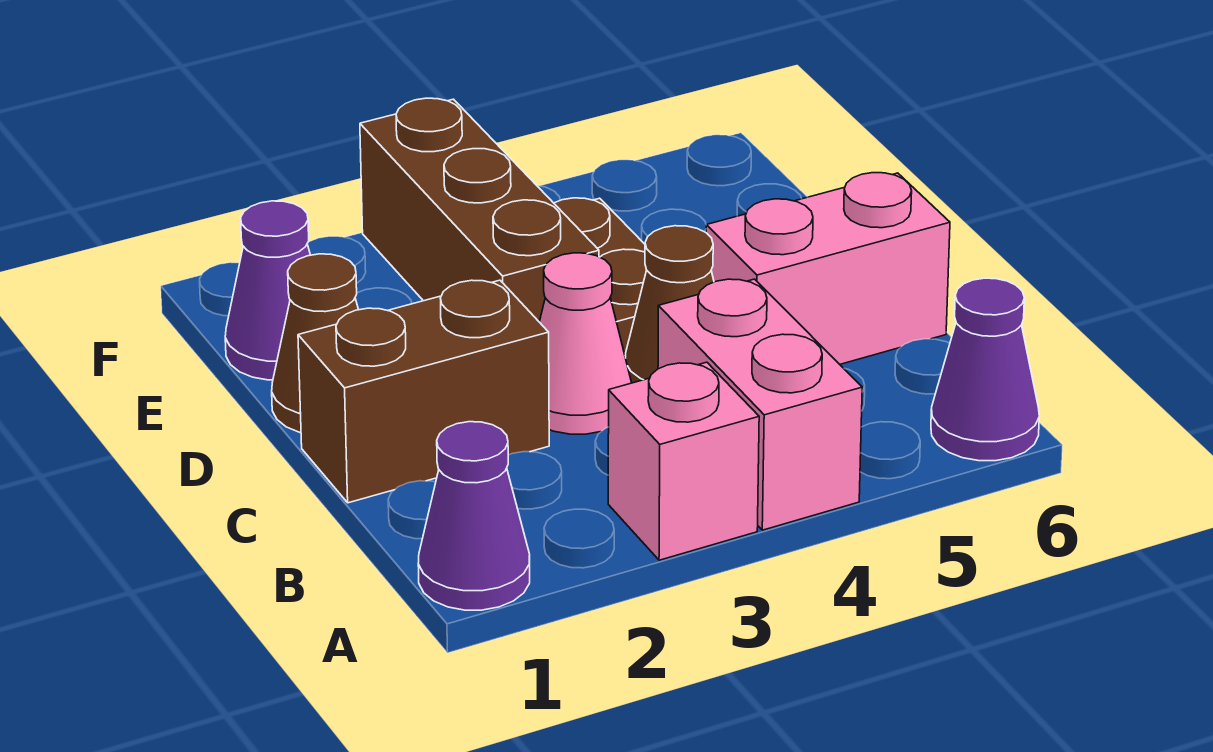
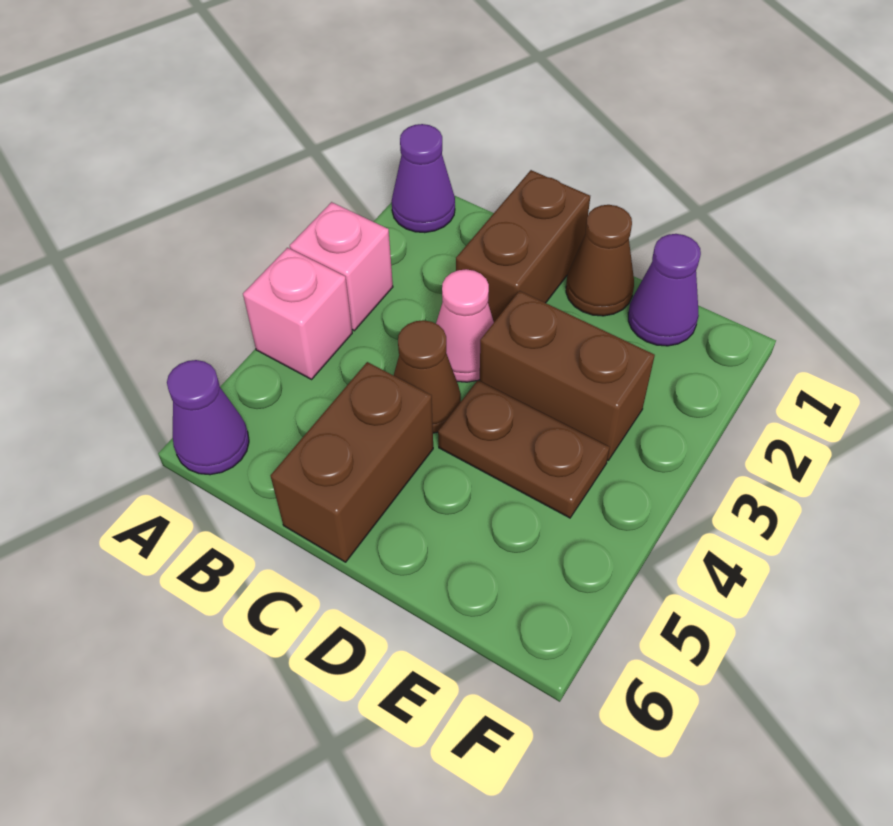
pink 1x2 brick [658,279,862,530] -> pink 1x1 brick [243,248,352,379]
pink 1x2 brick [706,173,950,364] -> brown 1x2 brick [271,362,433,562]
brown 1x3 brick [360,98,599,322] -> brown 1x2 brick [480,291,655,460]

